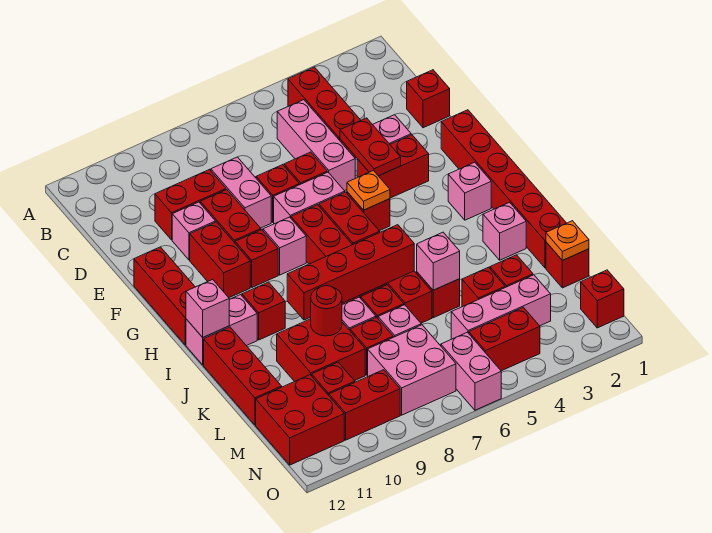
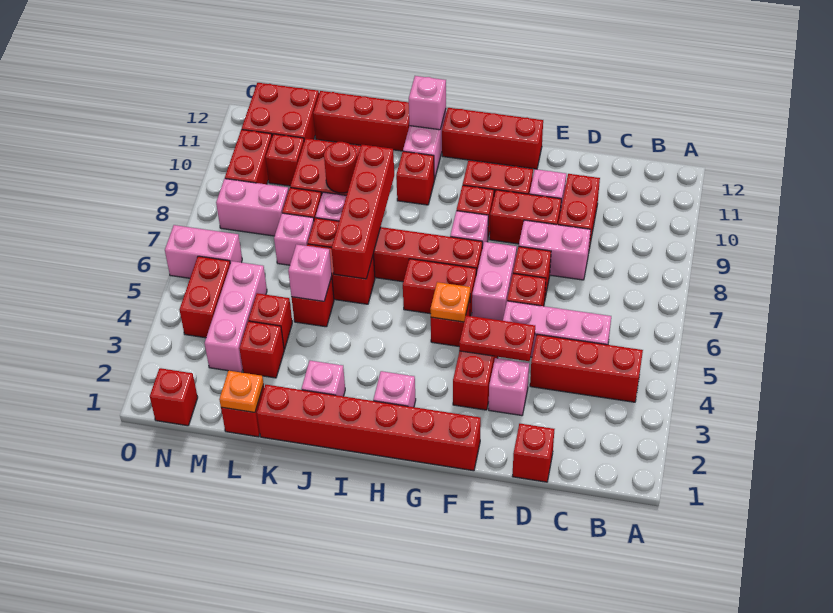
pink 2x2 brick [368,325,456,415] -> pink 1x2 brick [216,179,289,236]

